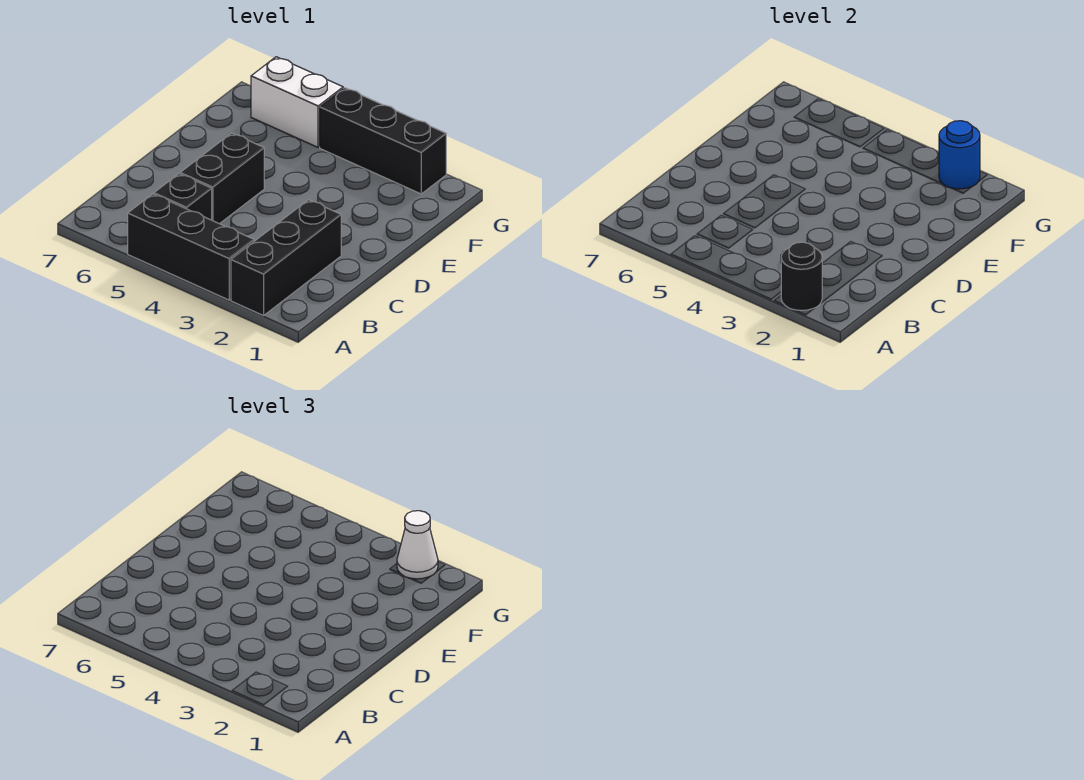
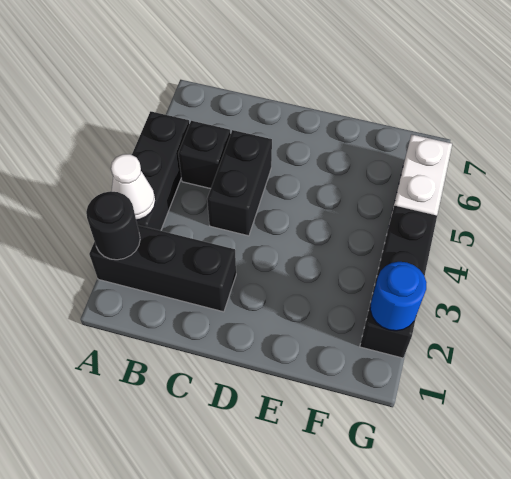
black 1x2 brick [180,133,264,224] -> black 1x2 brick turned to [207,130,272,236]
white 1x1 cone [397,511,438,579] -> white 1x1 cone moved to [111,154,155,220]

